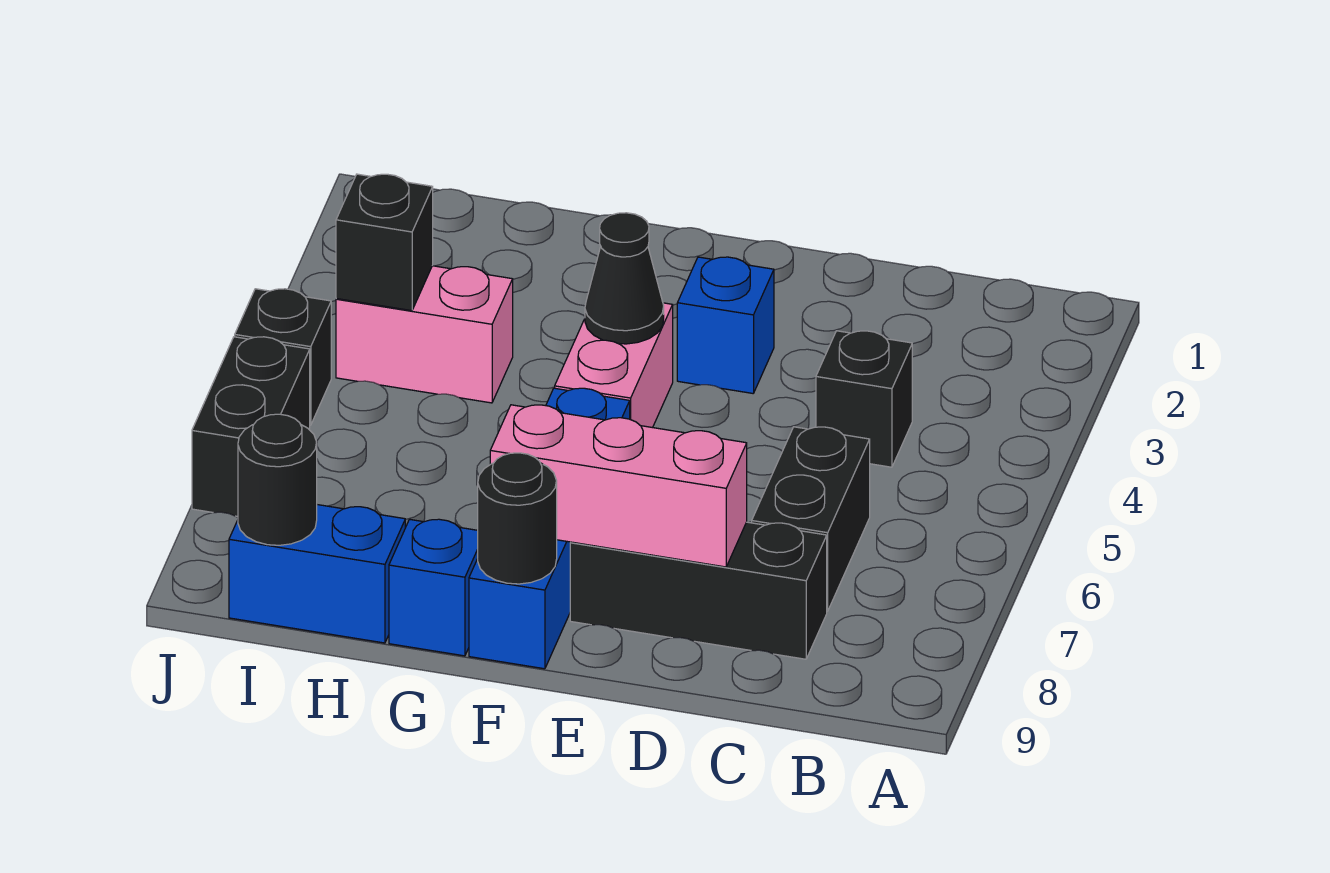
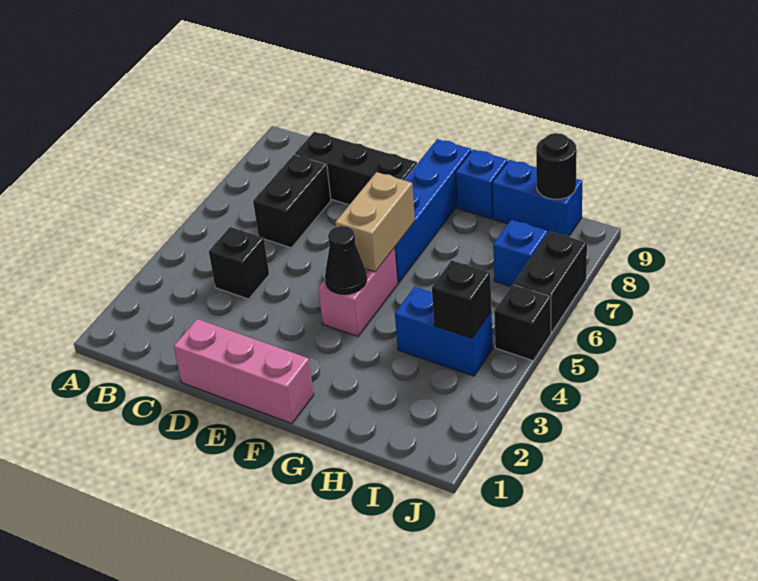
pink 1x3 brick [490,405,747,567] -> pink 1x3 brick moved to [174,319,314,423]
blue 1x1 brick [677,257,774,393] -> blue 1x1 brick moved to [493,220,548,286]
none -> tan 1x2 brick [335,172,415,272]
black 1x1 round brick [478,453,557,584] -> none
pink 1x2 brick [336,266,513,403] -> blue 1x2 brick [395,287,493,376]

